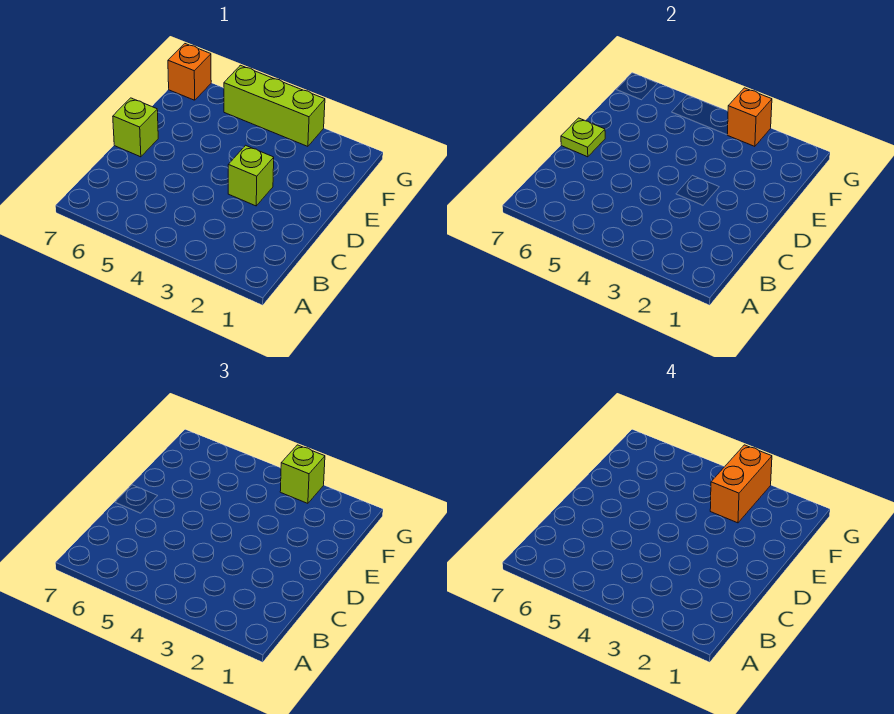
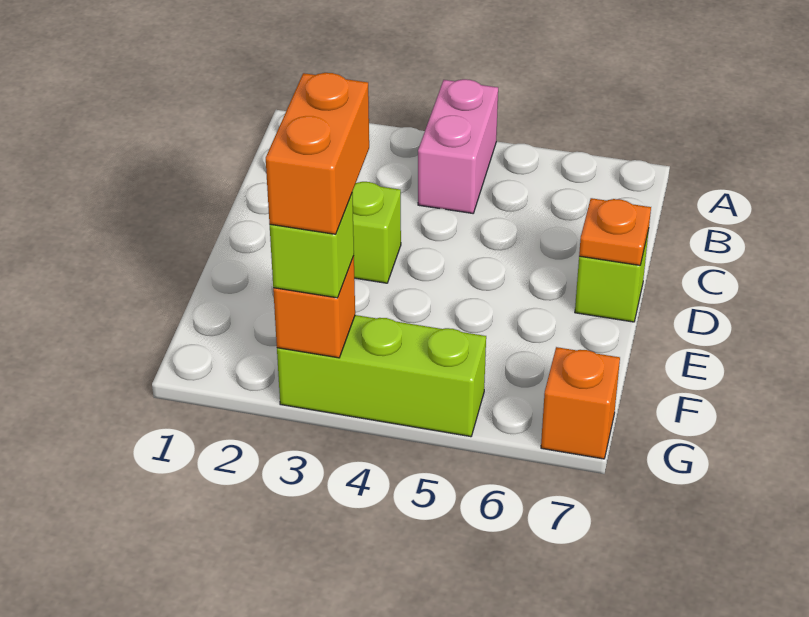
none -> pink 1x2 brick [418,79,498,213]
lime 1x1 plate [561,118,605,157] -> orange 1x1 plate [579,198,651,265]

